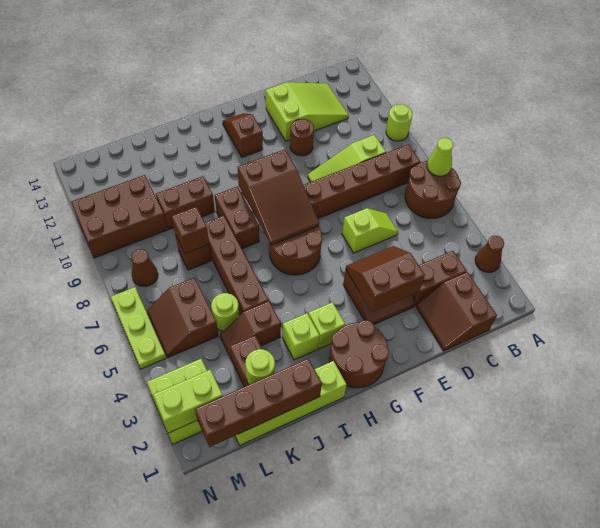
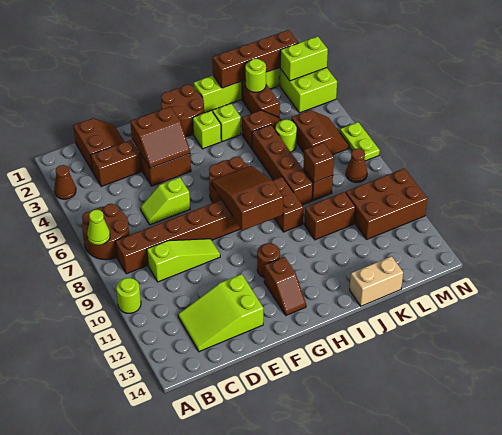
brown 1x1 round brick [290,119,314,156] -> brown 1x1 round brick moved to [257,243,280,277]
none -> tan 1x2 brick [350,256,403,306]
lime 1x3 plate [111,287,166,369] -> lime 1x2 plate [340,122,380,161]

